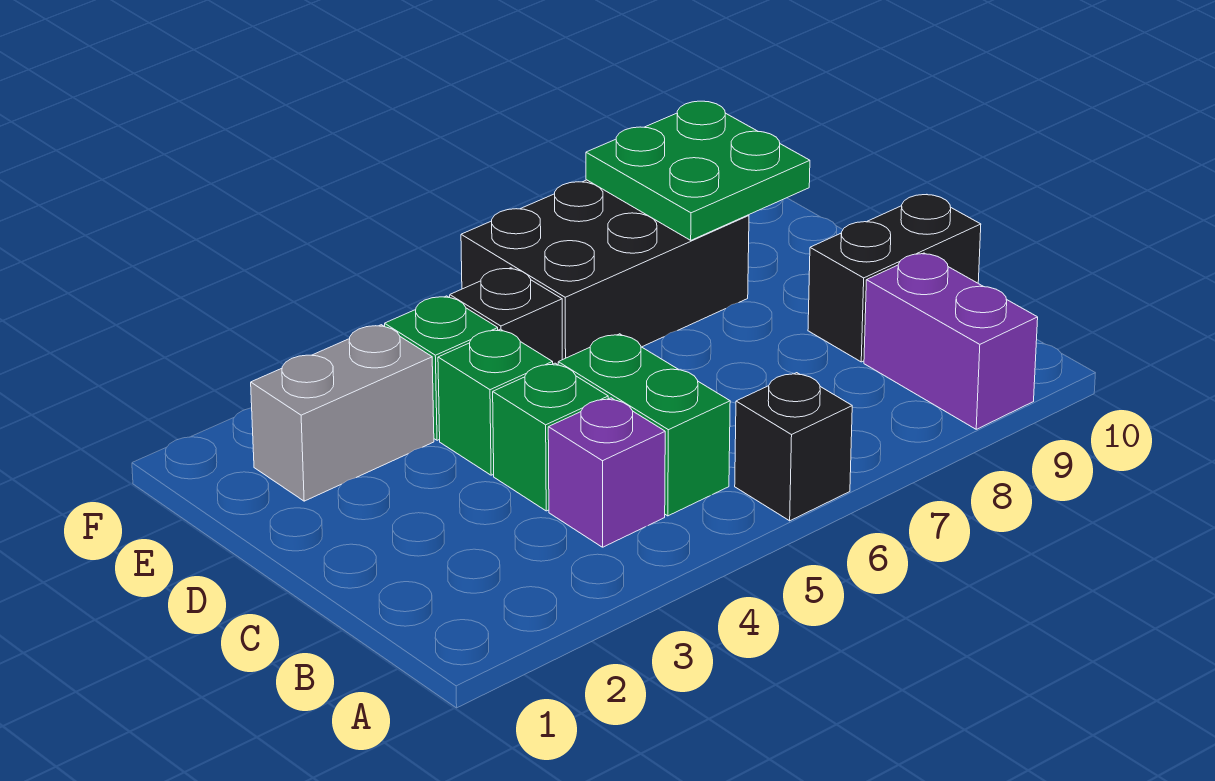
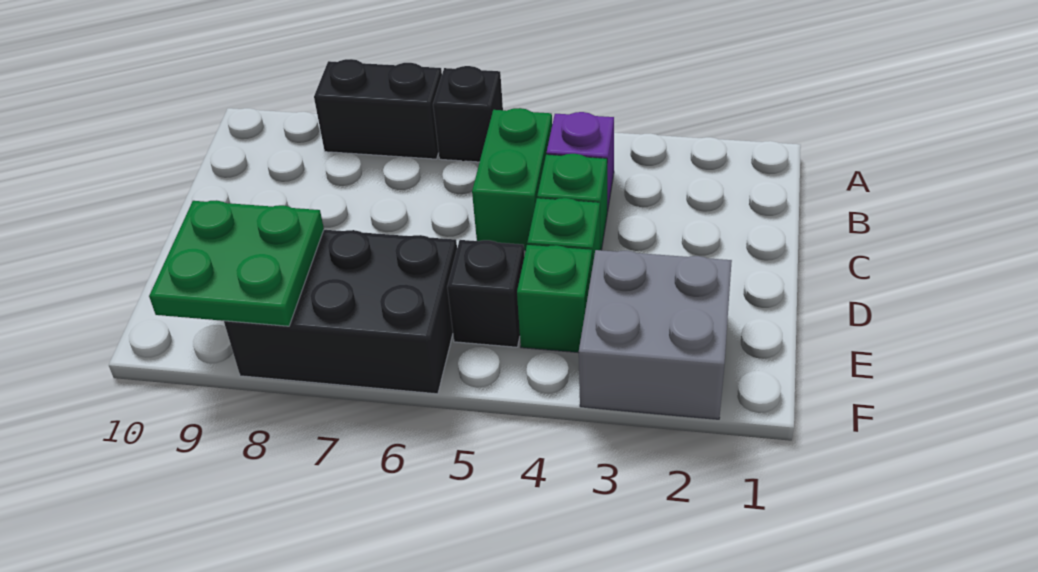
purple 1x2 brick [864,253,1038,429] -> none
black 1x2 brick [808,195,981,362] -> black 1x2 brick moved to [314,59,442,159]
grey 1x2 brick [251,325,434,501] -> grey 2x2 brick [579,250,732,419]

